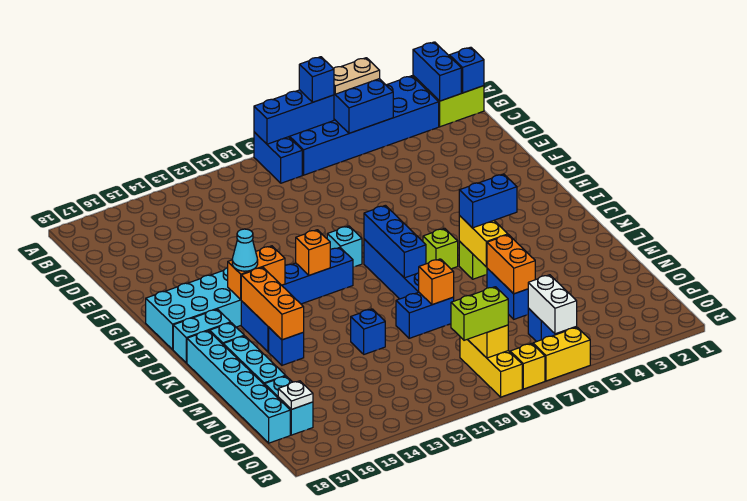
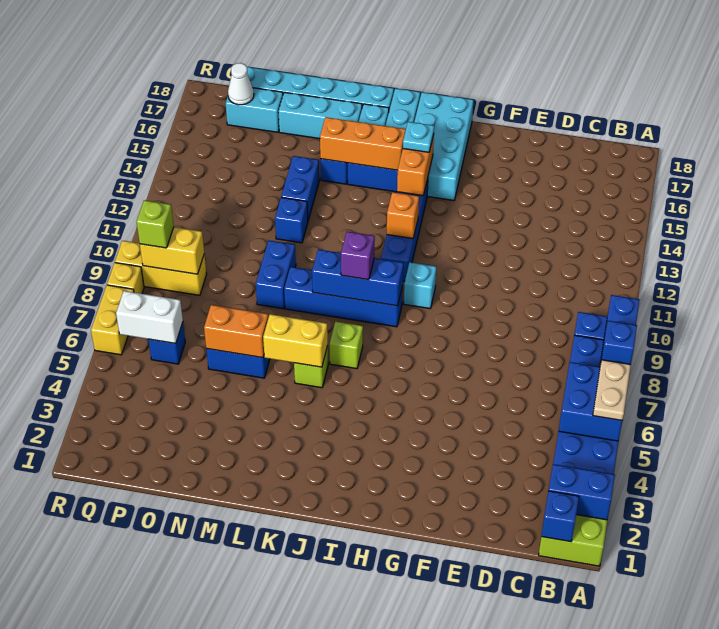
cyan 1x1 cone [232,229,258,271] -> cyan 1x1 plate [403,122,434,152]
none -> purple 1x1 brick [341,232,375,280]
blue 1x2 brick [459,174,517,228] -> blue 1x2 brick moved to [281,156,319,220]
orange 1x1 brick [419,259,454,305] -> none
white 1x1 plate [278,381,313,409] -> white 1x1 cone [228,63,254,105]
lime 1x2 brick [451,287,508,340] -> lime 1x1 brick [137,200,174,248]

